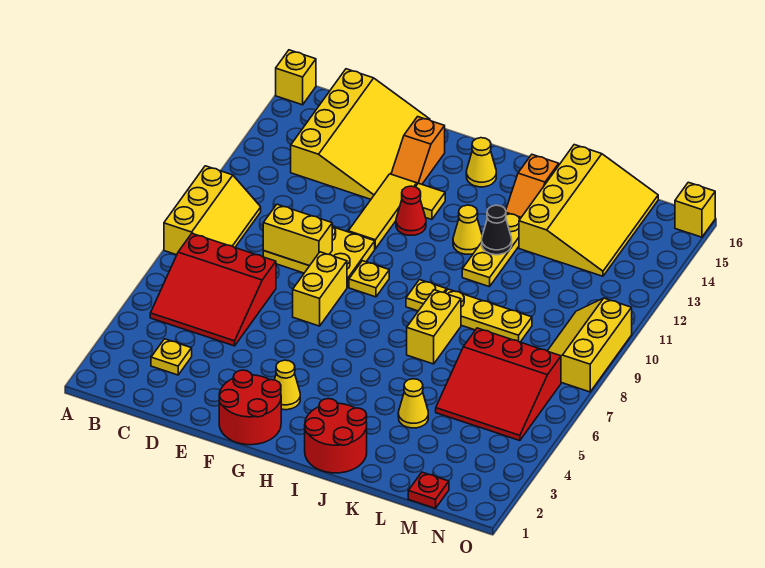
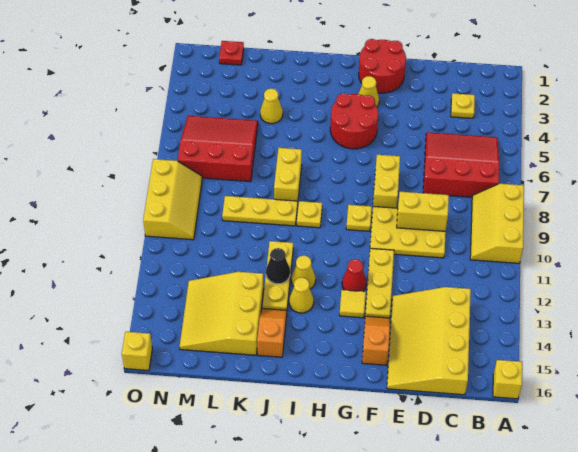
yellow 1x3 tile [348,174,417,249] -> yellow 1x3 plate [365,248,394,318]
yellow 1x1 cone [466,138,496,187] -> yellow 1x1 cone moved to [289,278,314,313]
red 2x2 round brick [305,399,367,473] -> red 2x2 round brick moved to [330,94,378,149]
yellow 3x4 slope [519,145,658,276] -> yellow 3x3 slope [180,272,264,355]

